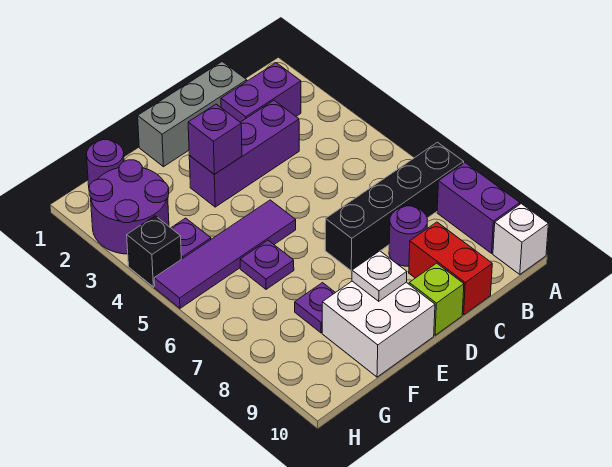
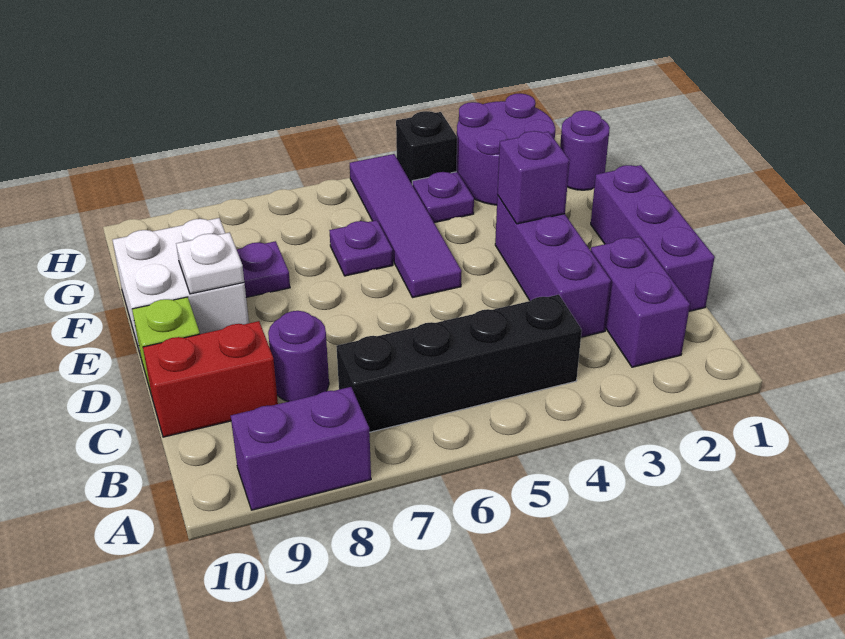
black 1x4 brick [325,142,464,271] -> black 1x4 brick turned to [336,295,582,432]
white 1x1 brick [493,204,548,274] -> none
grey 1x3 brick [138,62,247,167] -> purple 1x3 brick [591,165,715,311]

